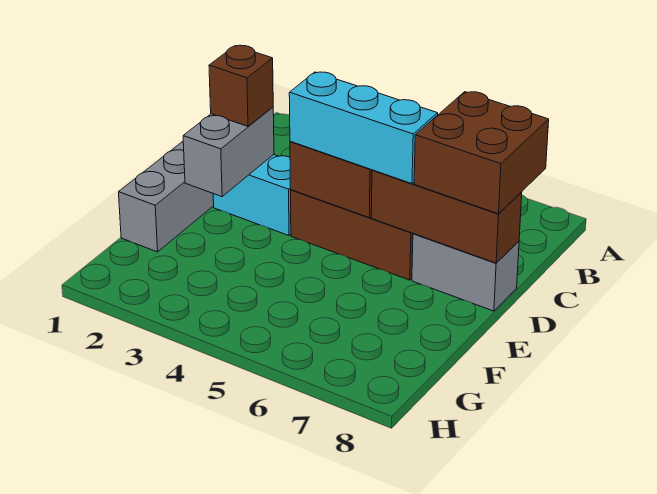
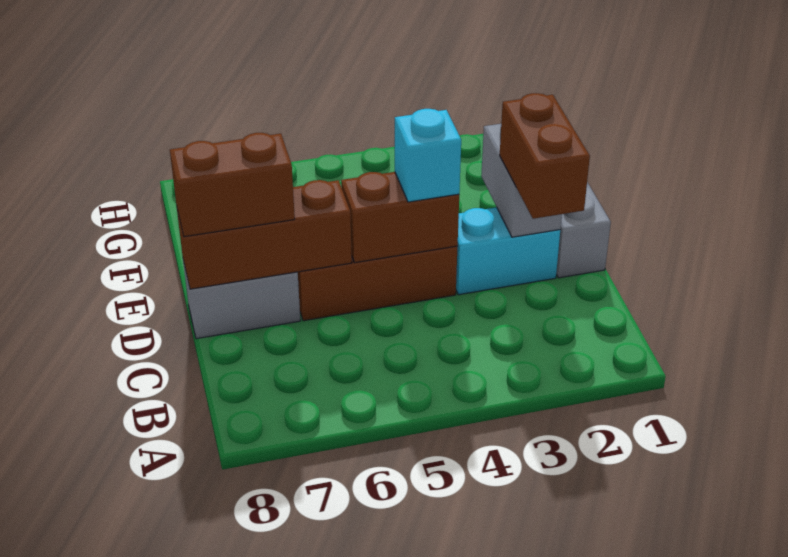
brown 2x2 brick [414,92,549,214] -> brown 1x2 brick [170,133,295,237]
brown 1x1 brick [209,45,273,126] -> brown 1x2 brick [500,93,590,219]
cyan 1x3 brick [289,72,438,184] -> cyan 1x1 brick [395,109,461,202]

